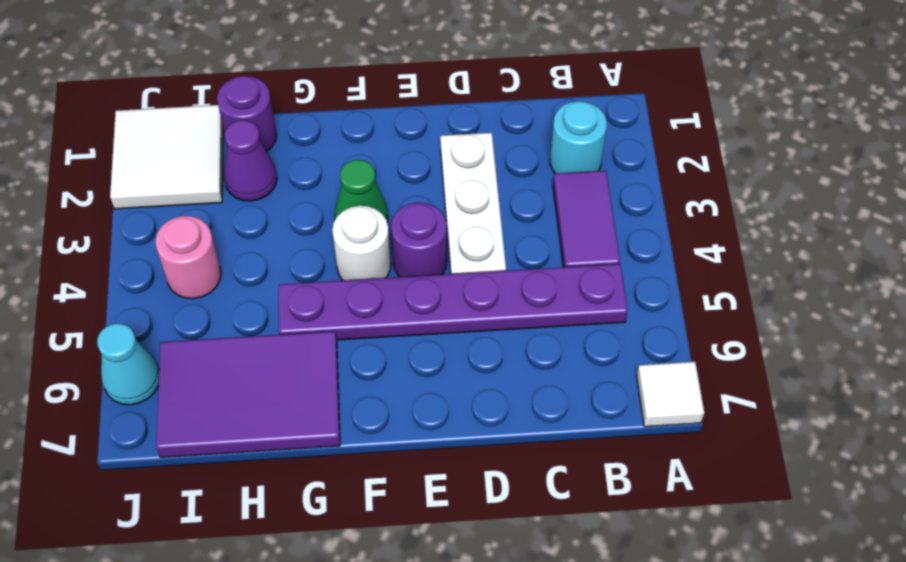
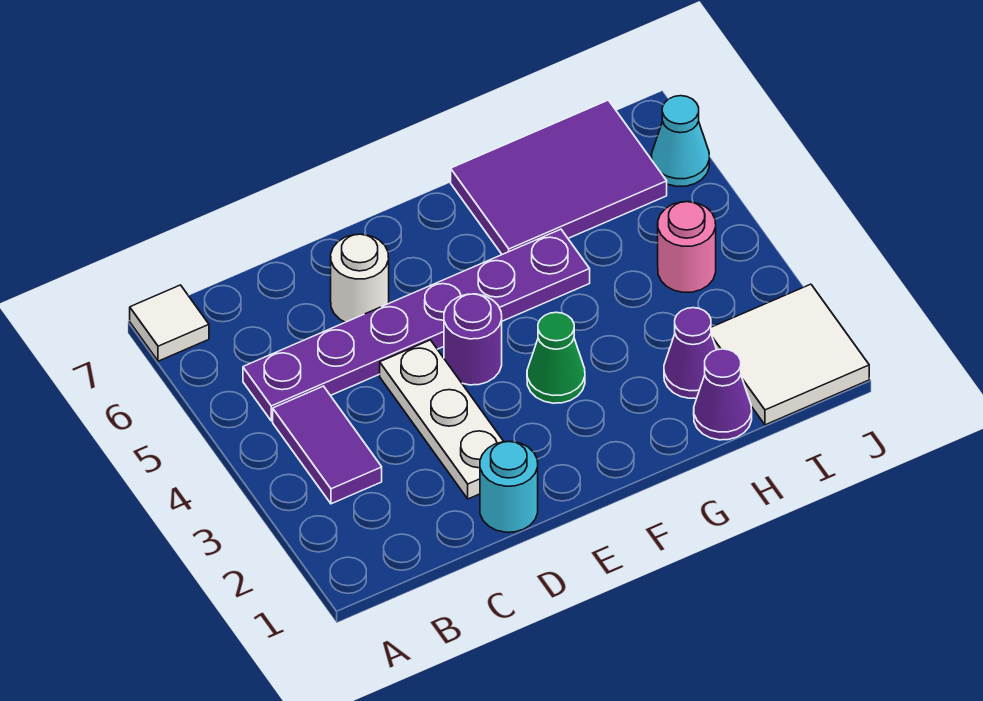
cyan 1x1 round brick [550,101,607,174] -> cyan 1x1 round brick moved to [480,442,538,532]
white 1x1 round brick [332,206,391,281] -> white 1x1 round brick moved to [331,234,389,322]
purple 1x1 round brick [217,76,277,151] -> purple 1x1 cone [694,349,752,440]

